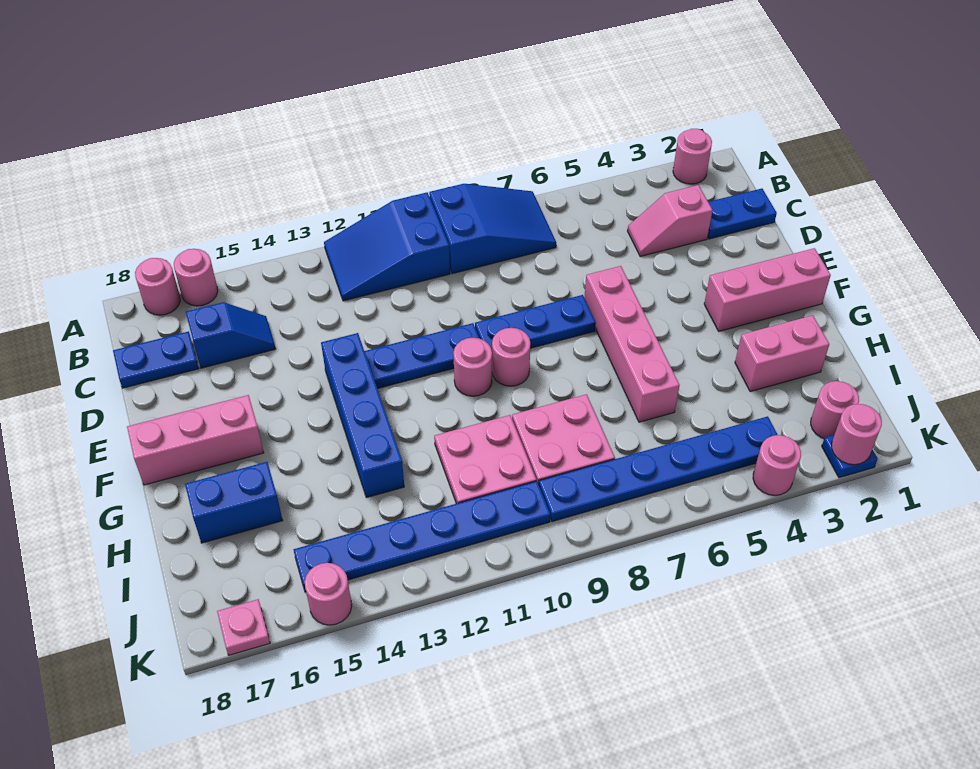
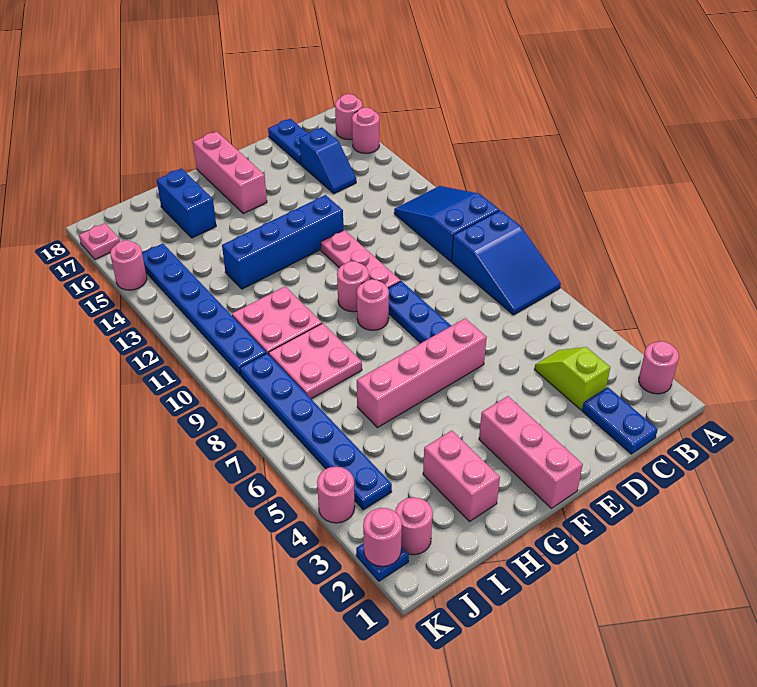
pink 1x2 slope [627,185,713,256] -> lime 1x2 slope [534,347,610,410]
blue 1x3 plate [364,323,479,389] -> pink 1x3 plate [320,230,401,288]

